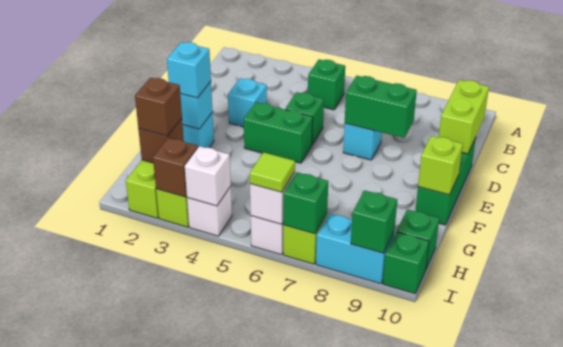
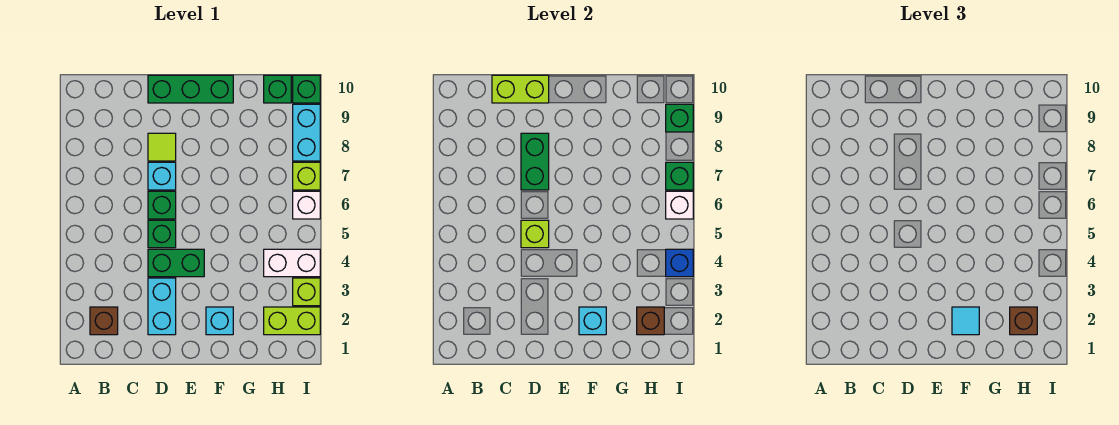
green 1x1 brick [308,59,345,110] -> green 1x1 brick moved to [148,191,176,219]
cyan 1x1 brick [228,78,267,127] -> cyan 1x2 brick [148,278,176,335]
green 1x2 brick [244,102,313,163] -> green 1x2 brick turned to [148,249,204,277]
cyan 1x1 brick [167,42,211,98] -> cyan 1x1 tile [952,307,979,335]
lime 1x1 brick [418,136,463,195] -> lime 1x1 brick moved to [521,220,549,248]
brown 1x1 brick [153,138,198,197] -> brown 1x1 brick moved to [90,307,118,335]
white 1x1 brick [187,186,232,236] -> white 1x2 brick [264,249,320,277]
white 1x1 brick [185,146,231,206] -> blue 1x1 brick [666,249,693,277]
lime 1x1 tile [250,152,295,192] -> lime 1x1 tile moved to [148,133,176,161]

